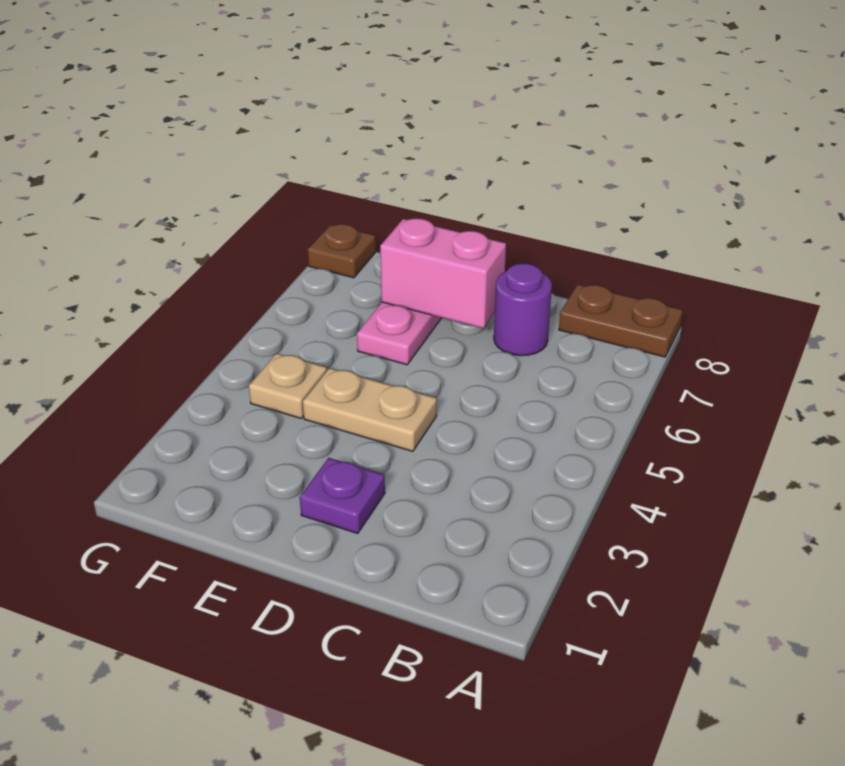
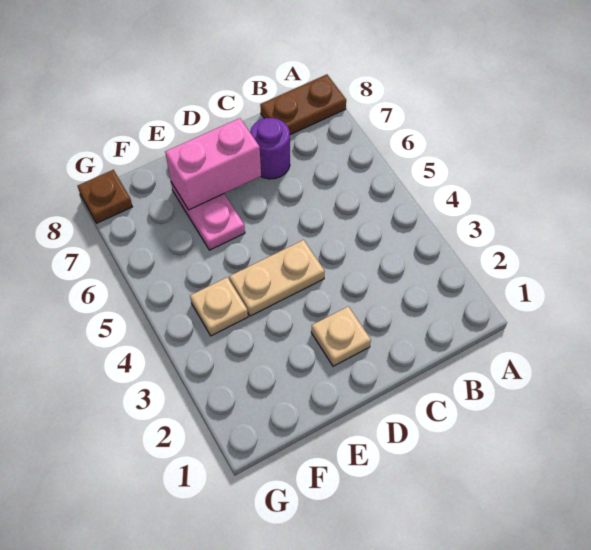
purple 1x1 plate [300,458,385,534] -> tan 1x1 plate [311,306,371,366]

